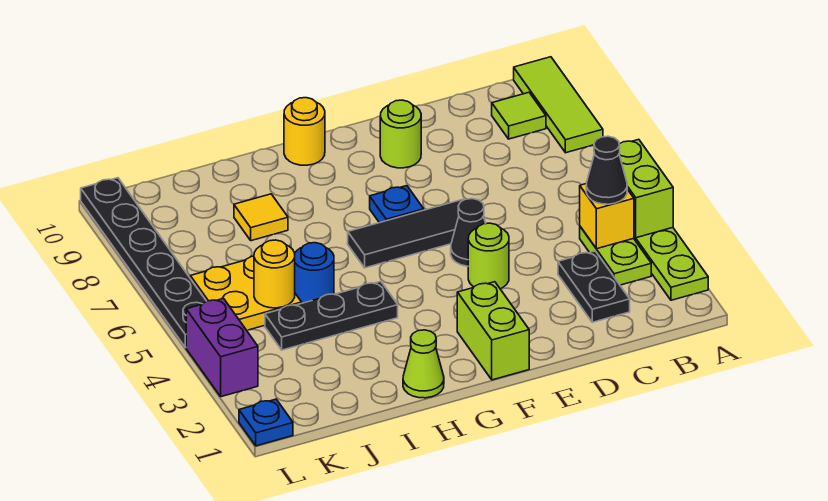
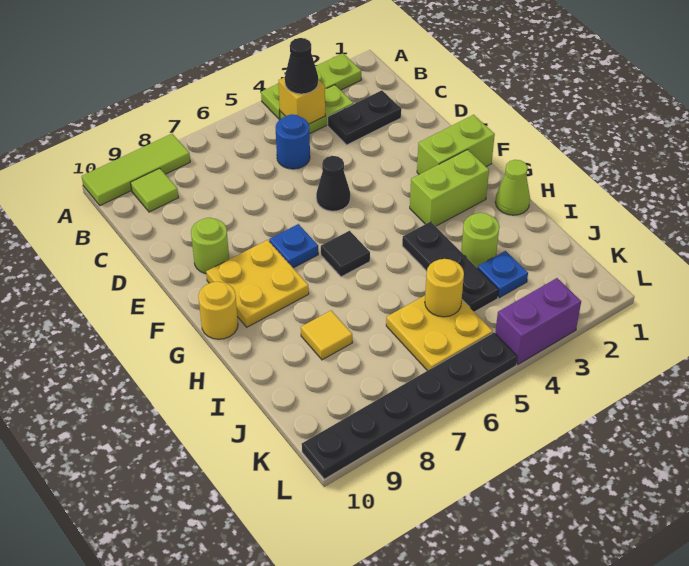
lime 1x2 brick [619,139,673,238] -> lime 1x2 brick moved to [410,150,489,226]
lime 1x1 round brick [468,223,509,289] -> lime 1x1 round brick moved to [461,213,499,267]
black 1x3 tile [348,199,464,268] -> black 1x1 tile [321,231,370,277]
none -> yellow 2x2 plate [206,240,309,327]
blue 1x1 round brick [295,243,334,303] -> blue 1x1 round brick moved to [276,114,310,169]
blue 1x1 plate [239,399,293,446] -> blue 1x1 plate moved to [477,251,528,298]

